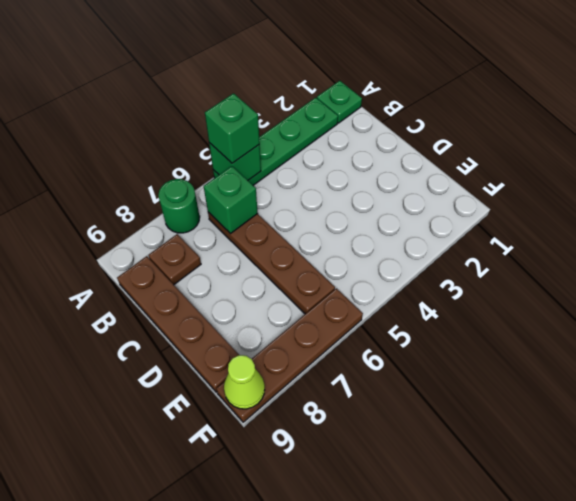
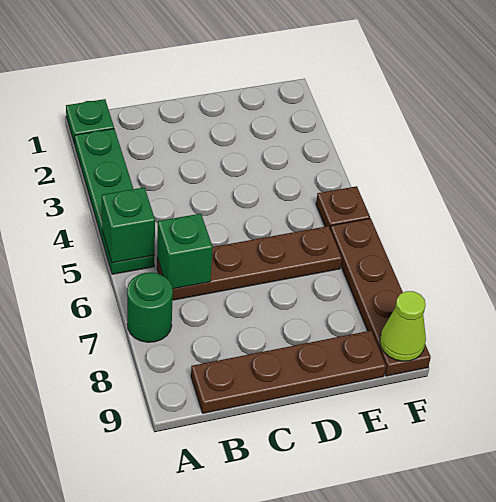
green 1x1 brick [205,93,260,163] -> none
brown 1x1 plate [148,234,201,285] -> brown 1x1 plate moved to [316,186,370,228]

